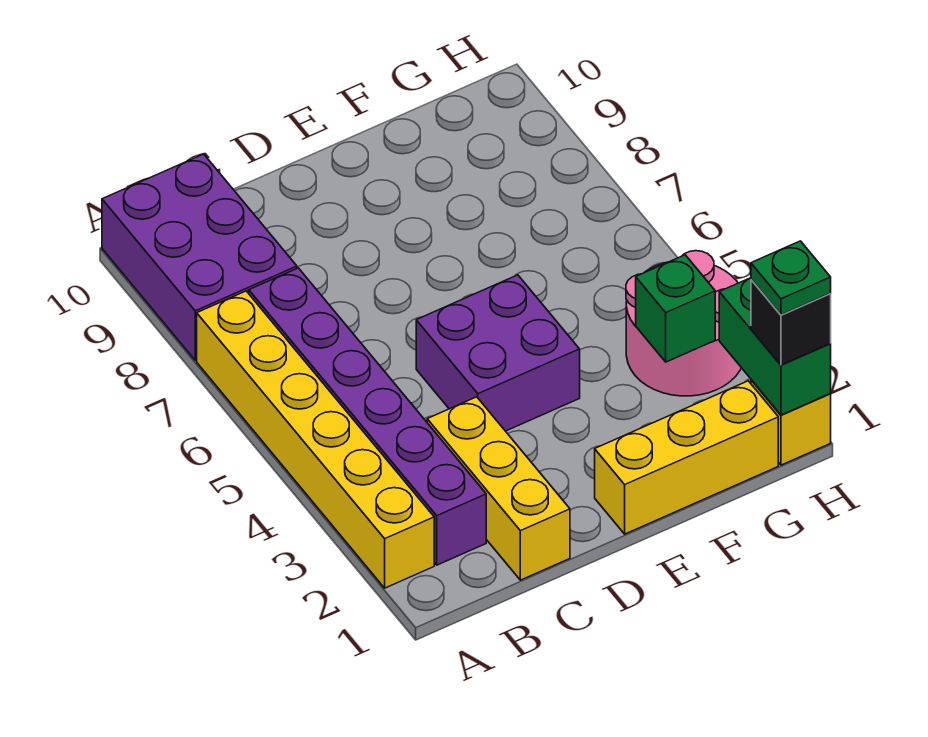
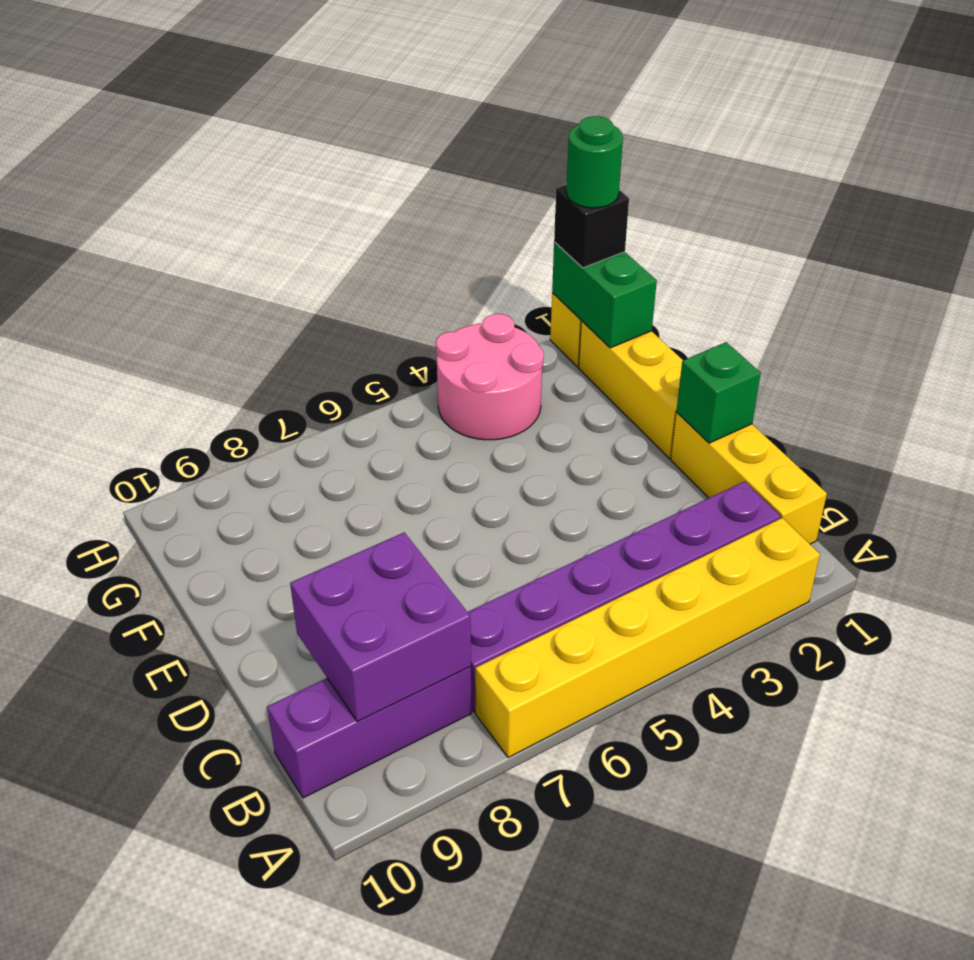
purple 2x3 brick [102,154,297,360] -> purple 1x3 brick [267,667,472,798]
yellow 1x3 brick [427,397,570,580] -> yellow 1x3 brick turned to [671,412,827,544]
purple 2x2 brick [416,275,580,431] -> purple 2x2 brick moved to [290,532,471,722]
green 1x1 brick [636,255,715,362] -> green 1x1 brick moved to [676,342,761,443]
green 1x2 brick [719,278,831,415] -> green 1x2 brick turned to [552,242,657,348]
green 1x1 plate [751,241,831,315] -> green 1x1 round brick [566,116,623,208]

